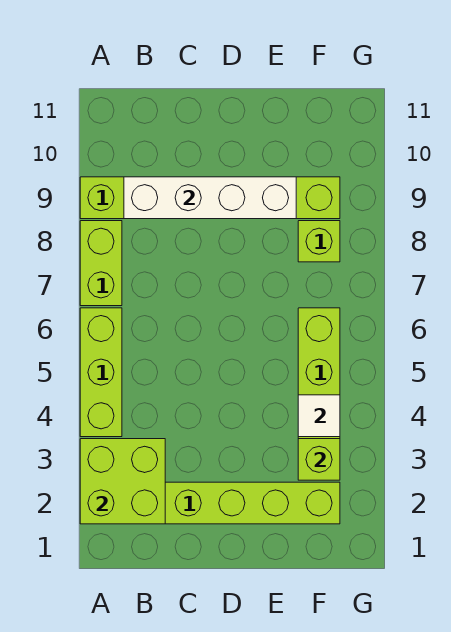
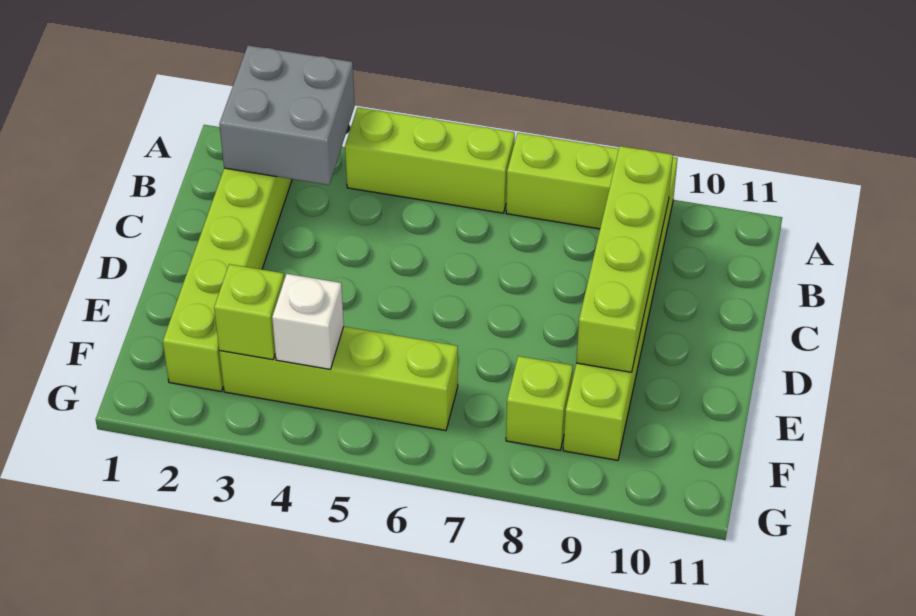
lime 2x2 brick [80,439,165,524] -> grey 2x2 brick [219,45,355,185]
white 1x4 brick [124,177,296,219] -> lime 1x4 brick [576,146,673,372]
white 1x1 tile [298,395,340,437] -> white 1x1 brick [272,274,344,369]

